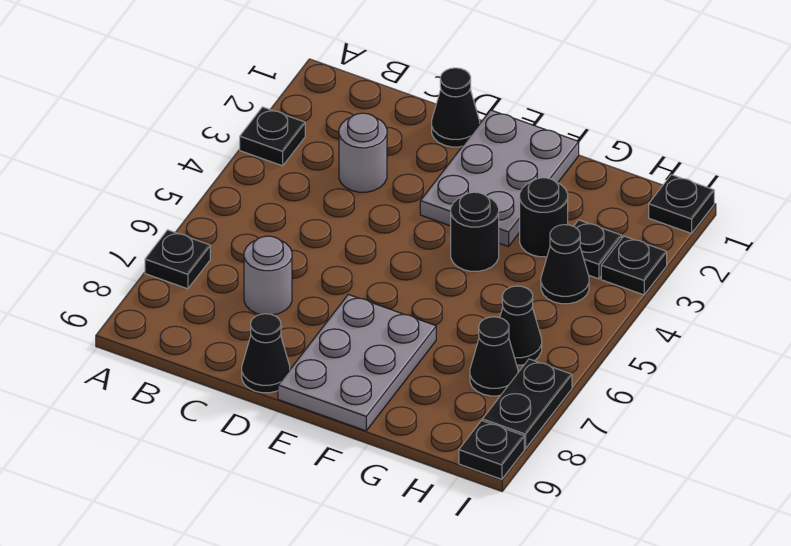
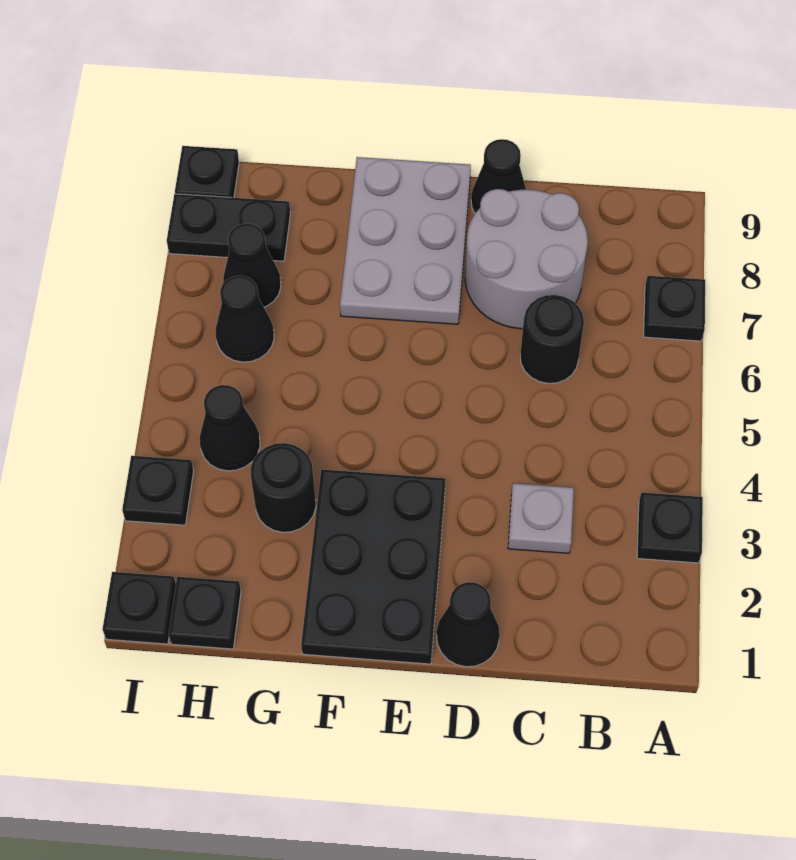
grey 1x1 round brick [339,113,387,192] -> grey 1x1 plate [508,483,574,553]
grey 1x1 round brick [244,236,292,315] -> grey 2x2 round brick [465,189,588,329]
grey 2x3 plate [420,110,579,247] -> black 2x3 plate [301,469,446,664]
black 1x1 round brick [451,192,499,271] -> black 1x1 round brick moved to [520,295,584,383]
black 1x1 plate [574,220,622,279] -> black 1x1 plate moved to [169,577,241,649]
black 1x2 plate [483,359,572,449] -> black 1x2 plate turned to [167,194,290,261]

